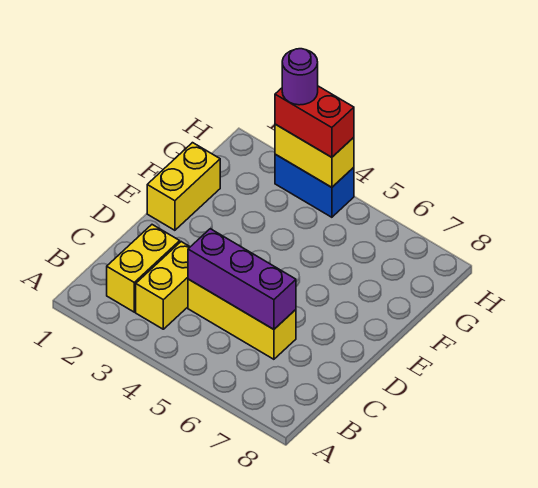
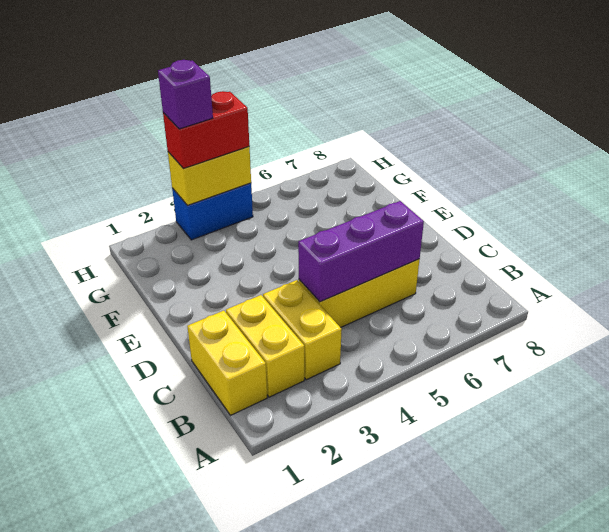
yellow 1x2 brick [147,143,220,230] -> yellow 1x2 brick moved to [187,311,267,415]
purple 1x1 round brick [282,49,318,105] -> purple 1x1 brick [158,60,213,129]

